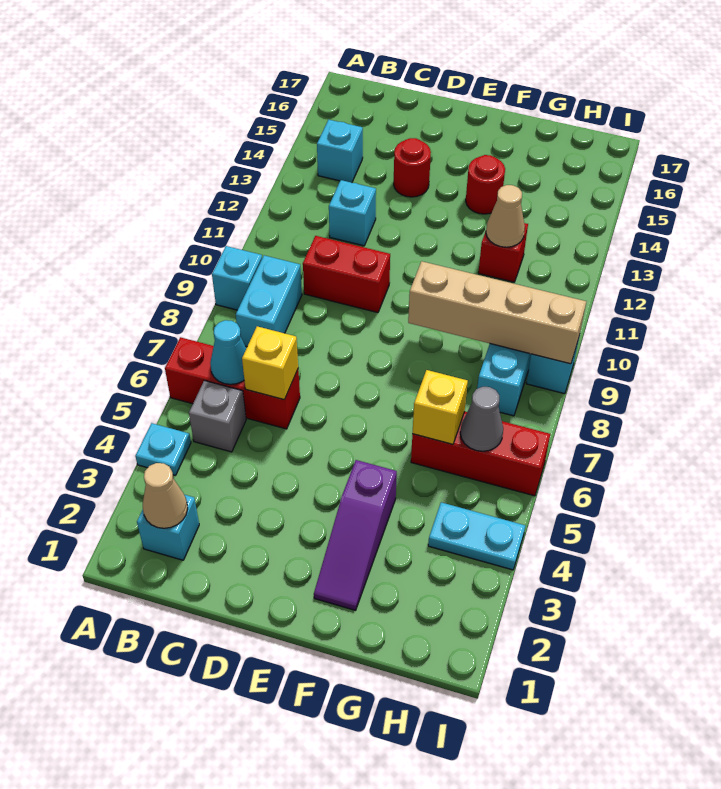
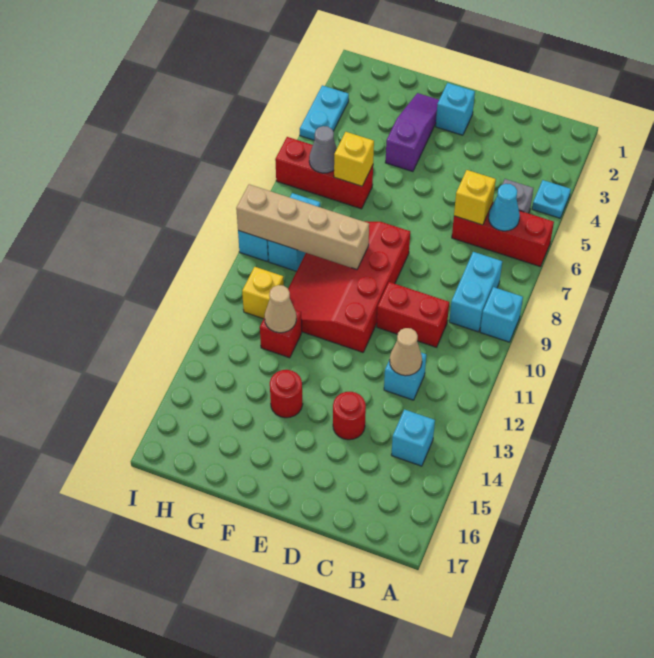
cyan 1x1 brick [137,495,199,560] -> cyan 1x1 brick moved to [436,83,475,135]
tan 1x1 cone [143,463,188,528] -> tan 1x1 cone moved to [390,328,422,376]
none -> red 3x4 slope [288,221,410,352]
cyan 1x2 plate [428,502,525,570] -> cyan 1x2 plate turned to [300,85,349,140]
none -> yellow 1x1 brick [242,267,284,319]

